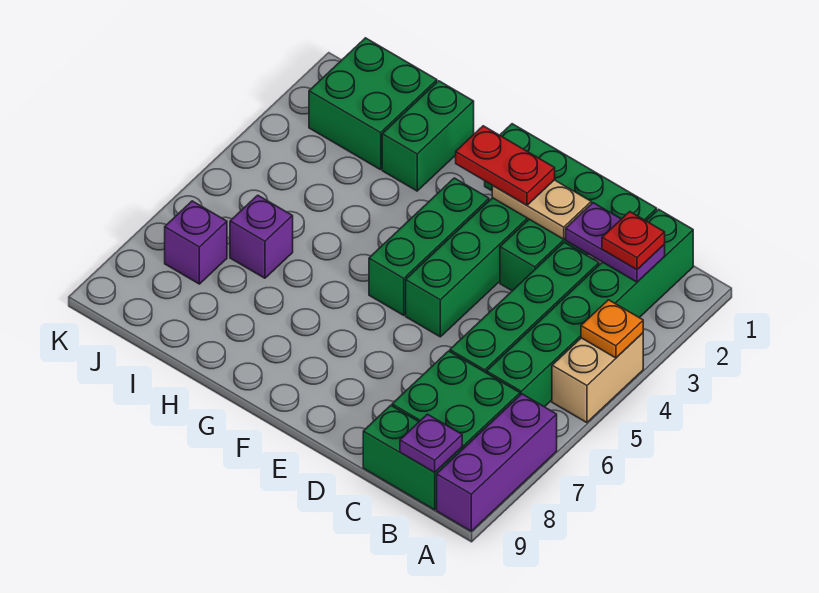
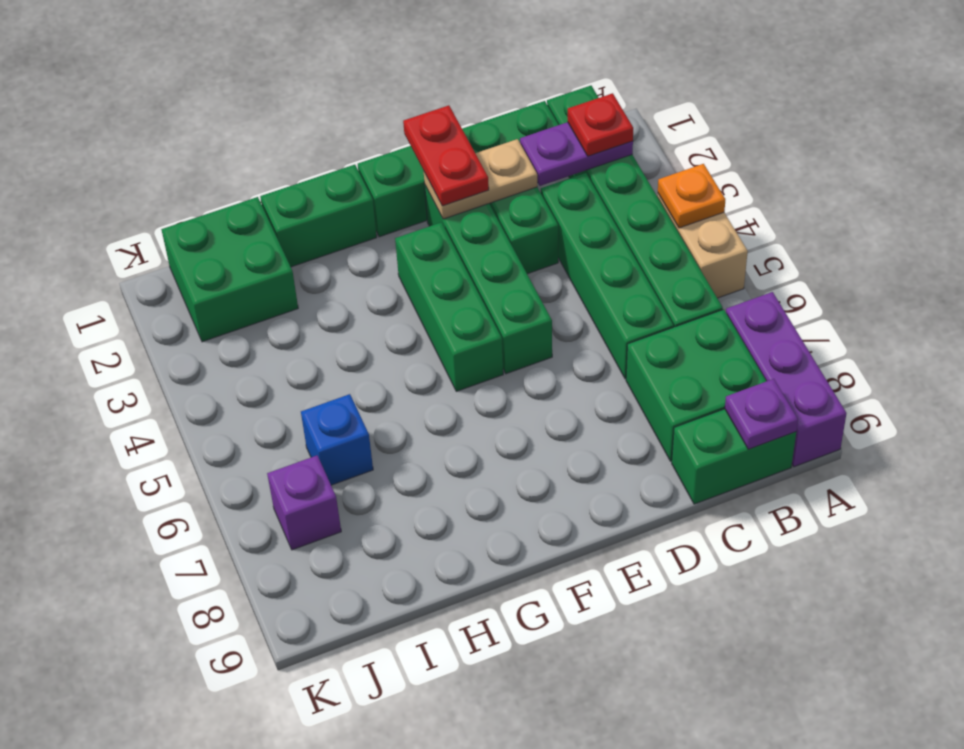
red 1x2 plate [456,126,555,205] -> red 1x2 plate turned to [403,105,489,206]
green 1x2 brick [382,81,474,191] -> green 1x2 brick turned to [260,165,377,267]
purple 1x1 brick [230,195,293,278] -> blue 1x1 brick [301,394,373,485]

